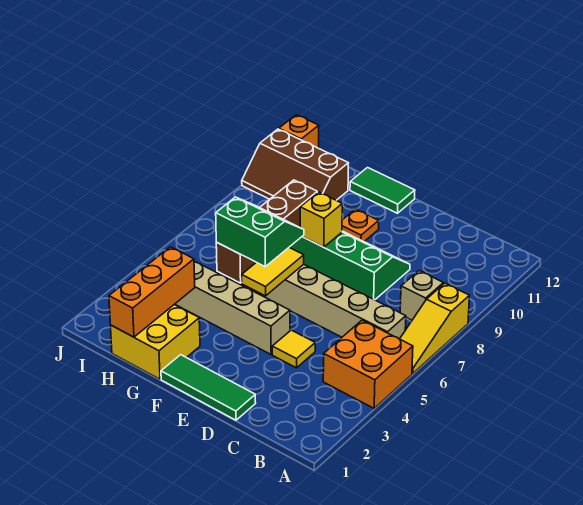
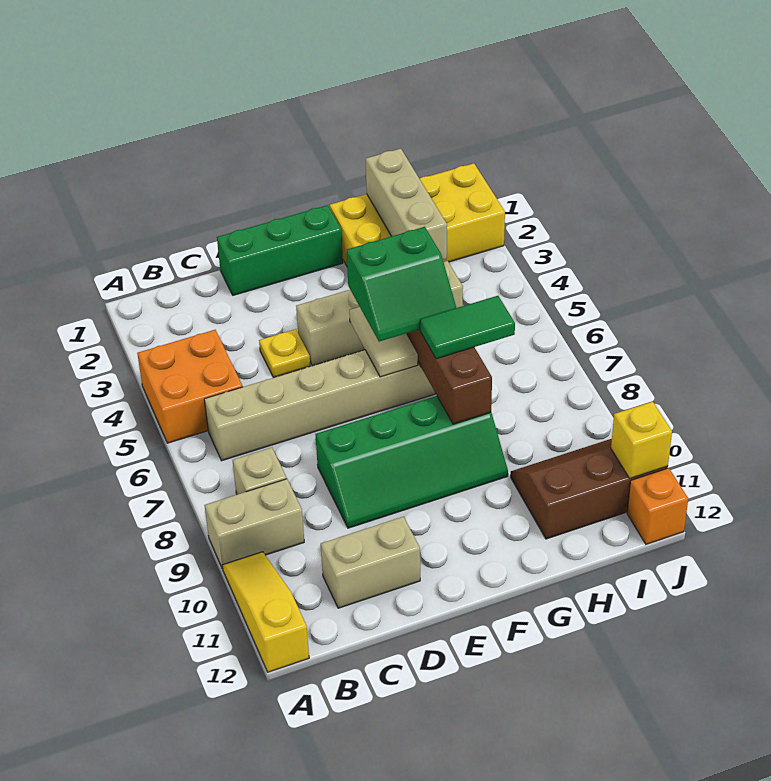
yellow 1x3 slope [400,283,469,374] -> yellow 1x3 slope moved to [222,552,309,672]
none -> tan 1x2 brick [205,479,304,569]
none -> tan 1x2 brick [321,517,420,608]
green 1x3 tile [161,355,256,420] -> green 1x3 brick [217,205,343,295]
yellow 1x1 tile [272,330,315,368] -> yellow 1x1 plate [259,329,310,378]
yellow 1x2 tile [242,248,304,296] -> tan 1x2 tile [349,307,418,377]
yellow 1x1 brick [300,192,342,247] -> yellow 1x1 brick moved to [611,402,672,478]
orange 1x1 plate [342,209,379,242] -> none
green 1x2 tile [350,168,415,213] -> green 1x2 tile moved to [420,296,515,359]
yellow 2x2 brick [111,304,200,379] -> yellow 2x4 brick [330,163,505,266]
orange 1x3 brick [109,247,195,337] -> tan 1x3 brick [365,149,447,260]

